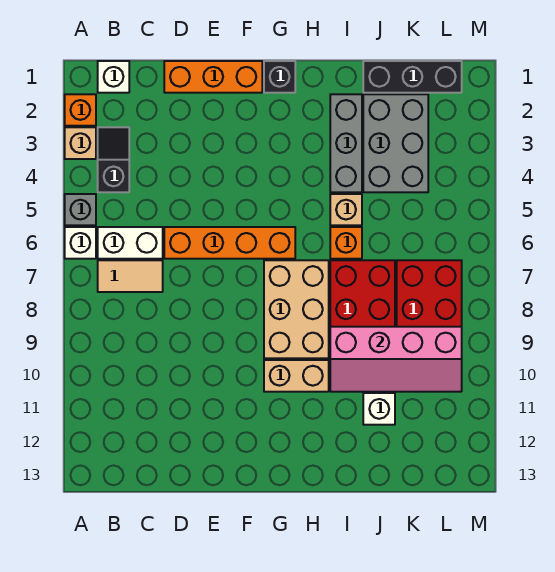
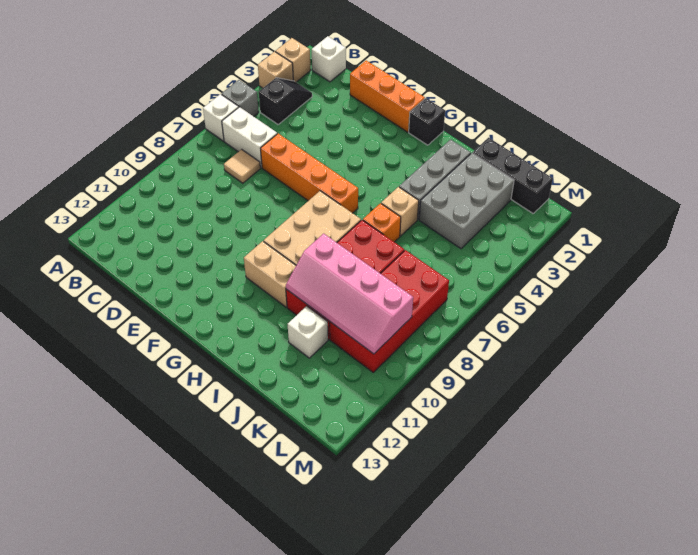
orange 1x1 brick [65,94,96,126] -> tan 1x1 brick [275,38,311,82]
tan 1x2 tile [98,260,163,292] -> tan 1x1 tile [224,149,260,183]

